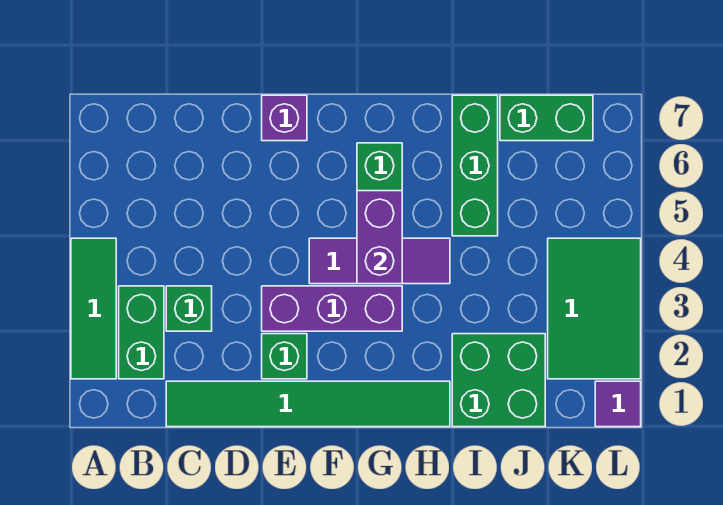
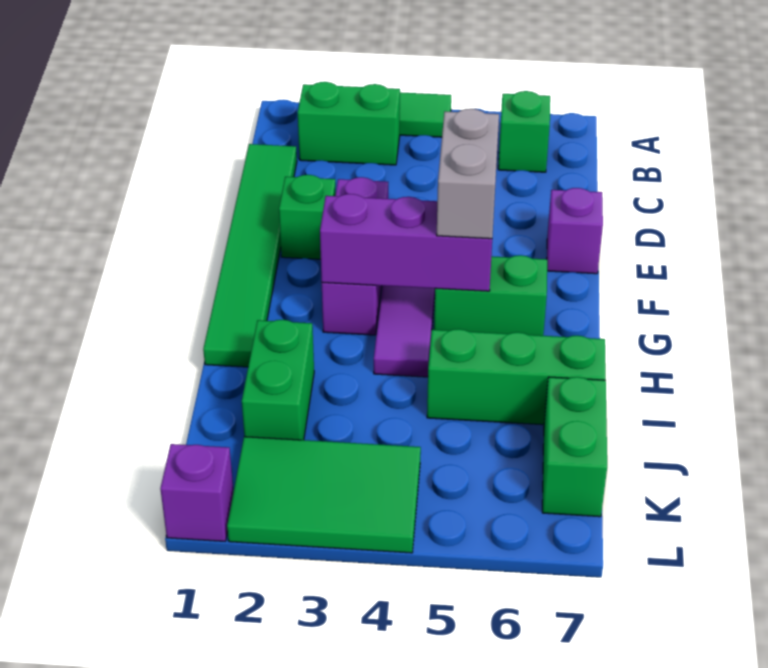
green 1x1 brick [166,286,212,331] -> green 1x1 brick moved to [498,91,550,172]
none -> grey 1x2 brick [437,109,499,239]
purple 1x2 brick [357,191,402,284] -> purple 1x3 brick [320,194,492,291]
green 2x2 brick [452,334,545,427] -> green 1x2 brick [242,320,314,440]
purple 1x1 tile [595,381,641,427] -> purple 1x1 brick [160,444,234,541]

